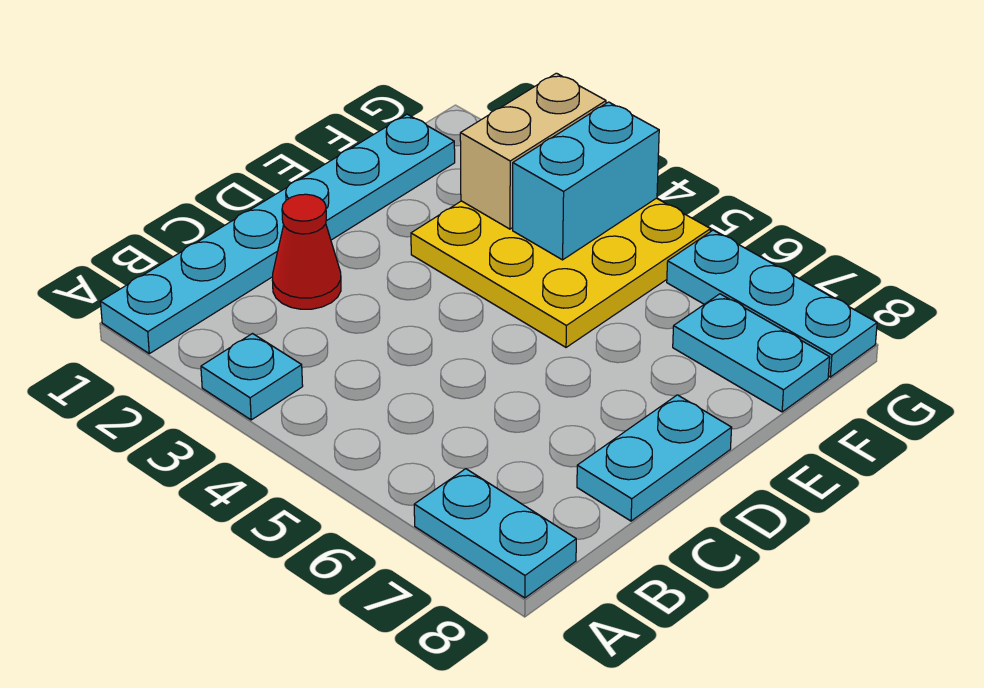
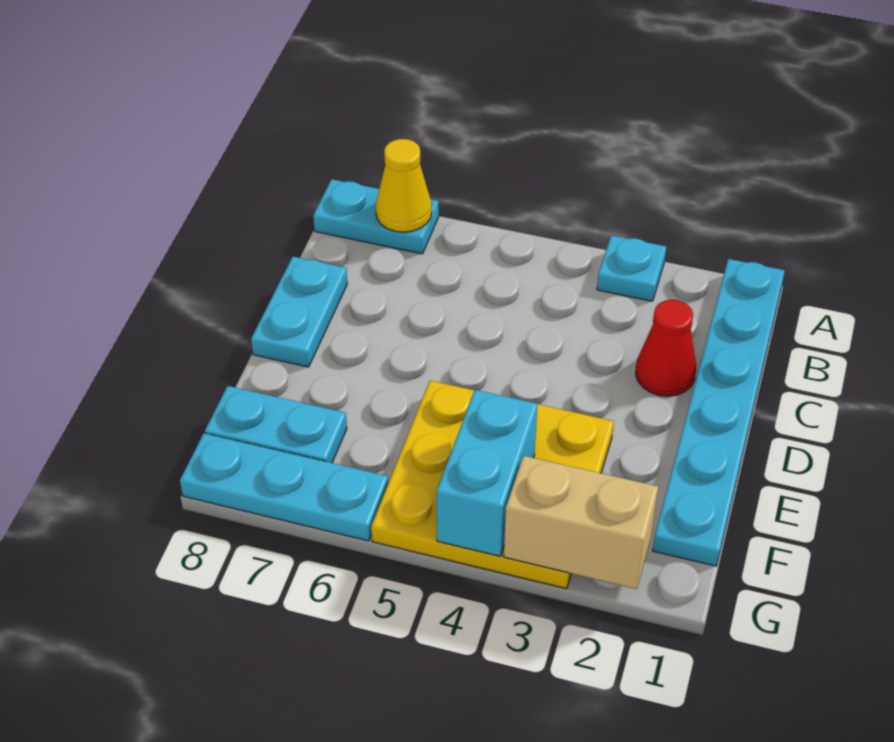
none -> yellow 1x1 cone [376,139,432,232]
tan 1x2 brick [460,73,606,229] -> tan 1x2 brick turned to [504,456,658,589]

